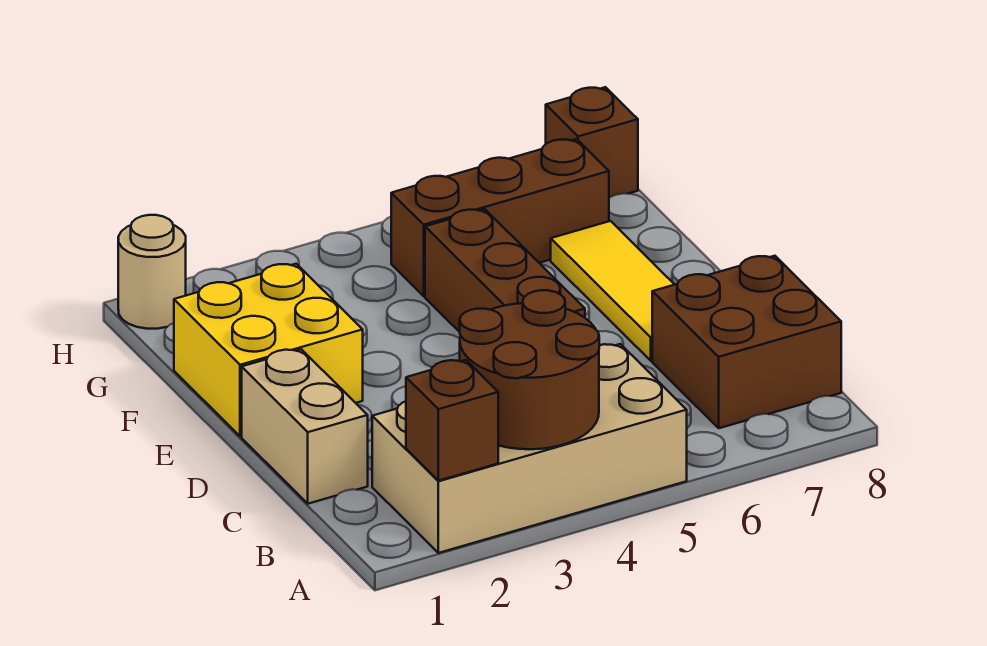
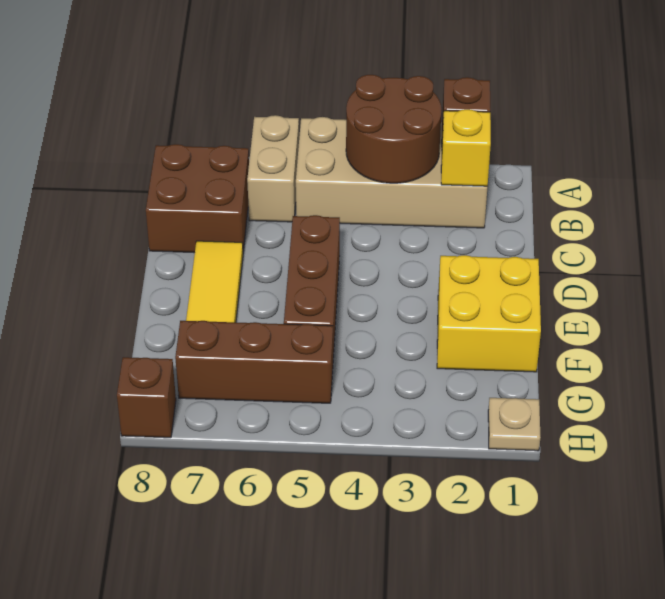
none -> yellow 1x1 brick [441,109,491,186]
tan 1x2 brick [242,349,368,504] -> tan 1x2 brick moved to [247,115,299,222]
tan 1x1 round brick [118,215,186,329] -> tan 1x1 plate [488,398,540,451]

